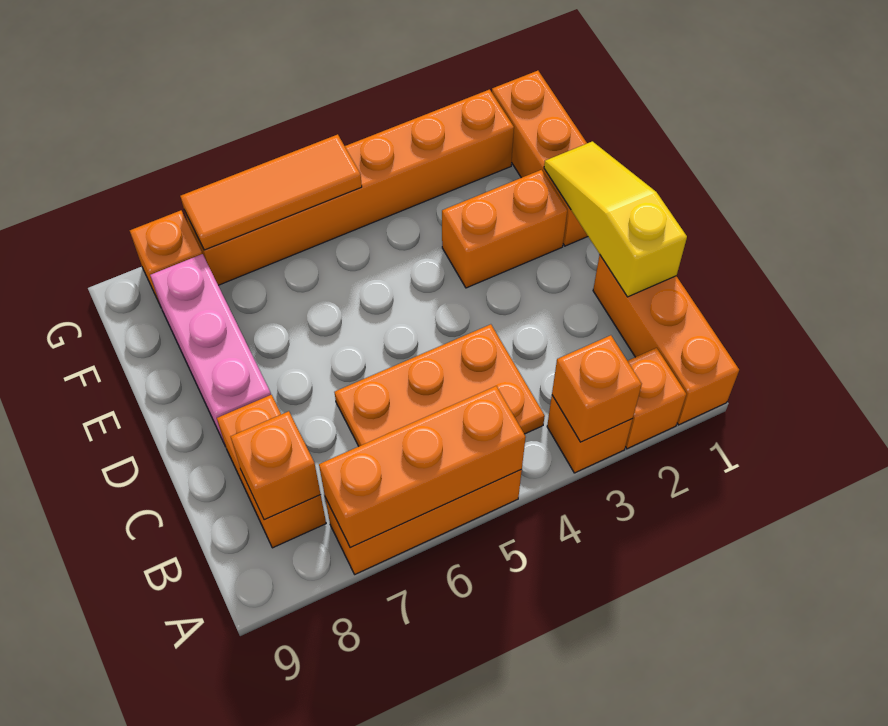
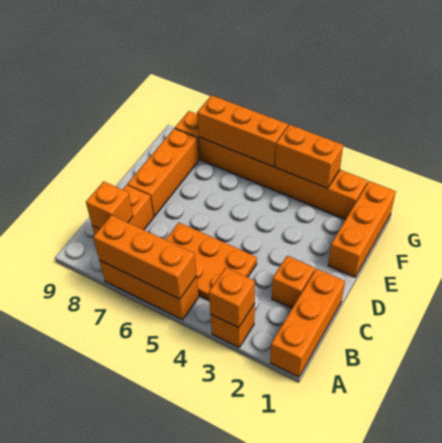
orange 1x1 brick [625,348,686,449] -> orange 1x1 brick moved to [272,256,315,308]
yellow 1x3 slope [544,141,687,297] -> none
pink 1x3 brick [150,254,271,447] -> orange 1x3 brick [127,128,199,216]
orange 1x2 brick [442,170,567,288] -> orange 1x2 brick moved to [275,125,343,188]
orange 1x3 tile [180,134,362,250] -> orange 1x3 brick [197,95,288,167]

